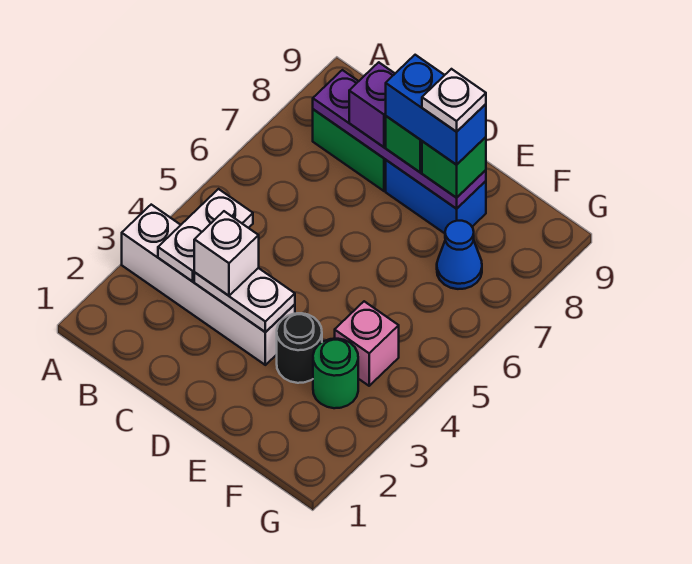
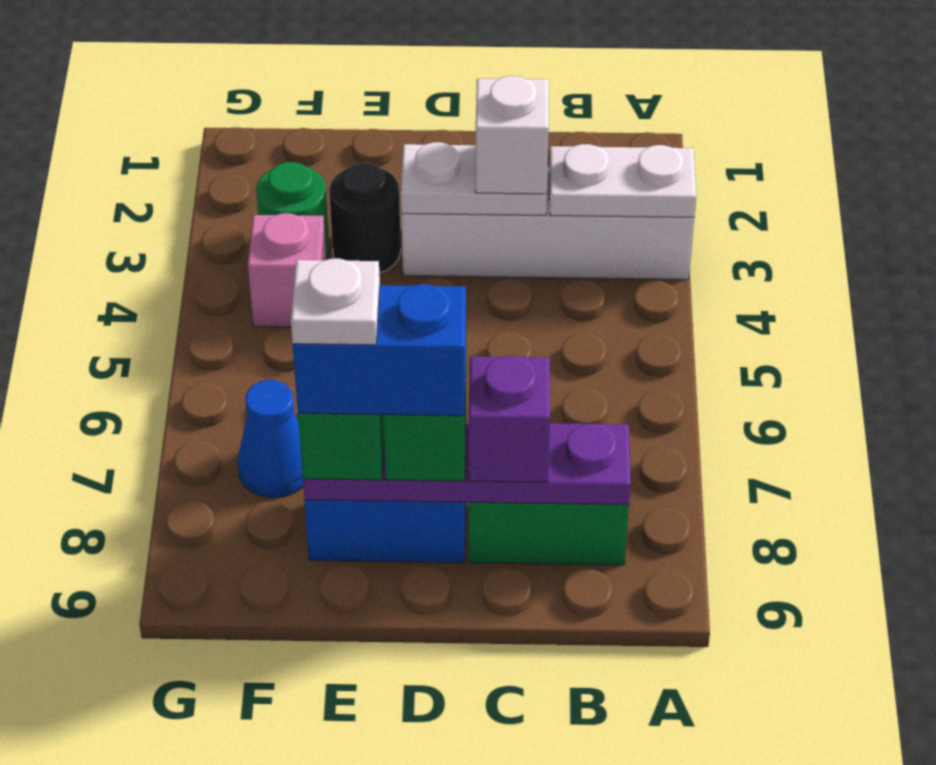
white 1x2 plate [158,189,253,282] -> white 1x2 plate turned to [549,144,696,217]

